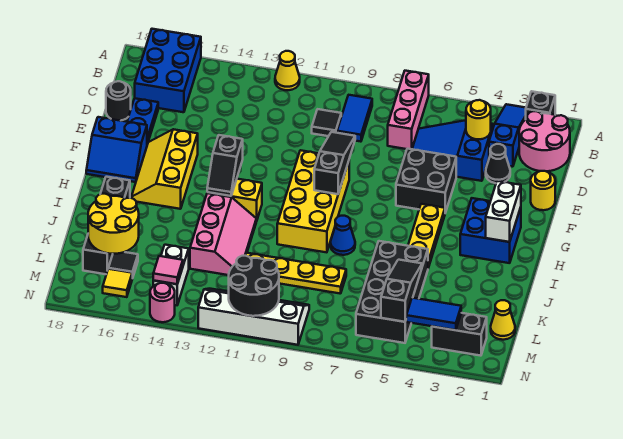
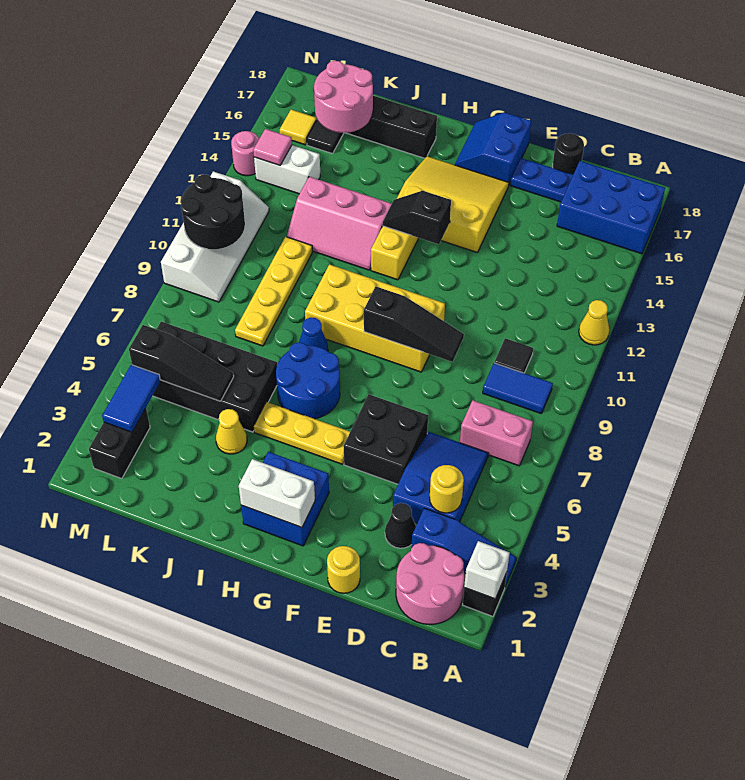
none -> white 1x1 brick [464,541,510,599]
pink 1x3 brick [388,71,429,149] -> pink 1x2 brick [460,400,533,466]
yellow 2x3 slope [131,129,198,209] -> yellow 3x3 slope [397,156,509,252]
none -> blue 2x2 round brick [276,342,340,419]
yellow 2x2 round brick [88,194,139,254] -> pink 2x2 round brick [314,61,373,133]
yellow 1x1 cone [491,300,515,340] -> yellow 1x1 cone moved to [216,409,247,454]

